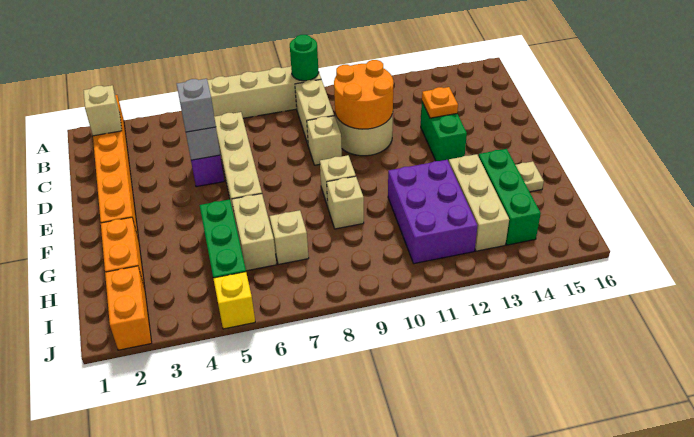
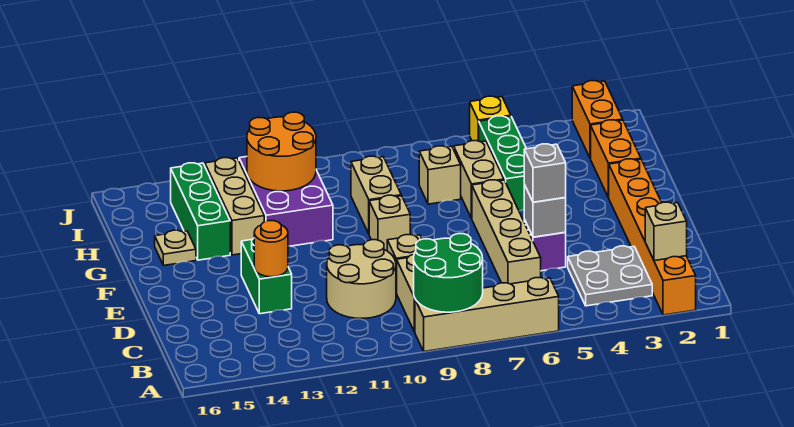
green 1x1 round brick [290,35,319,81] -> green 2x2 round brick [414,234,483,312]
none -> grey 2x2 plate [568,246,652,306]
orange 2x2 round brick [334,60,394,129] -> orange 2x2 round brick moved to [247,112,316,191]
orange 1x1 plate [422,87,458,118] -> orange 1x1 round brick [254,221,288,277]
tan 1x1 brick [327,176,364,229] -> tan 1x2 brick [351,156,401,233]

